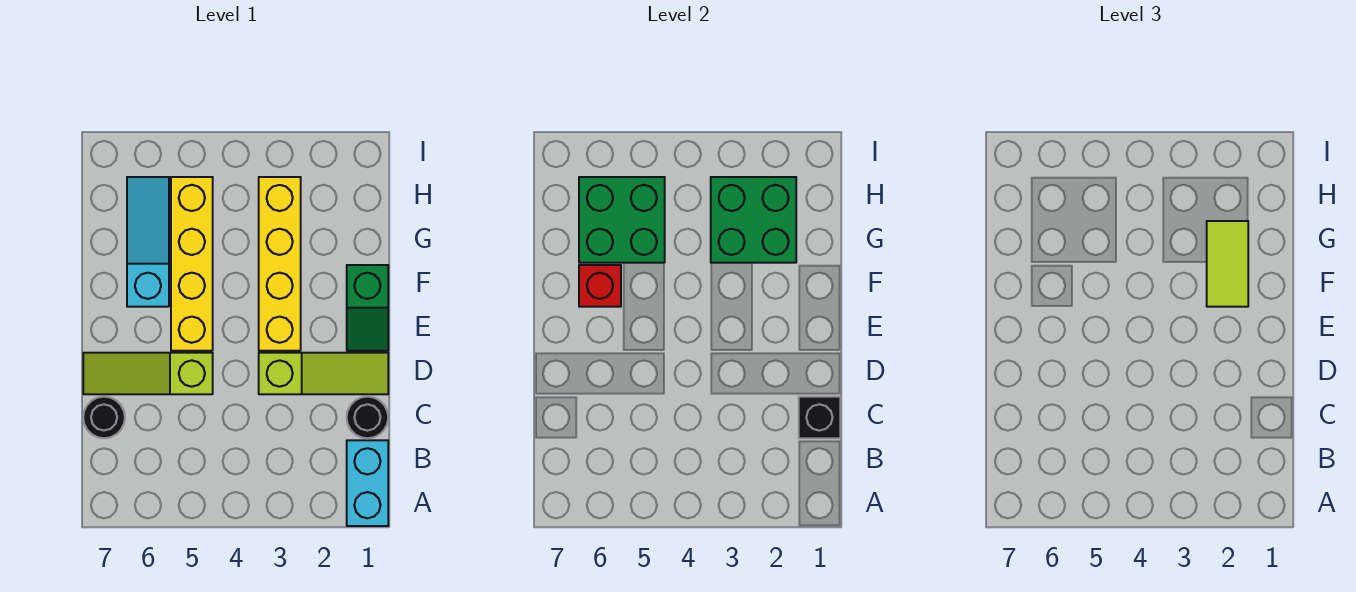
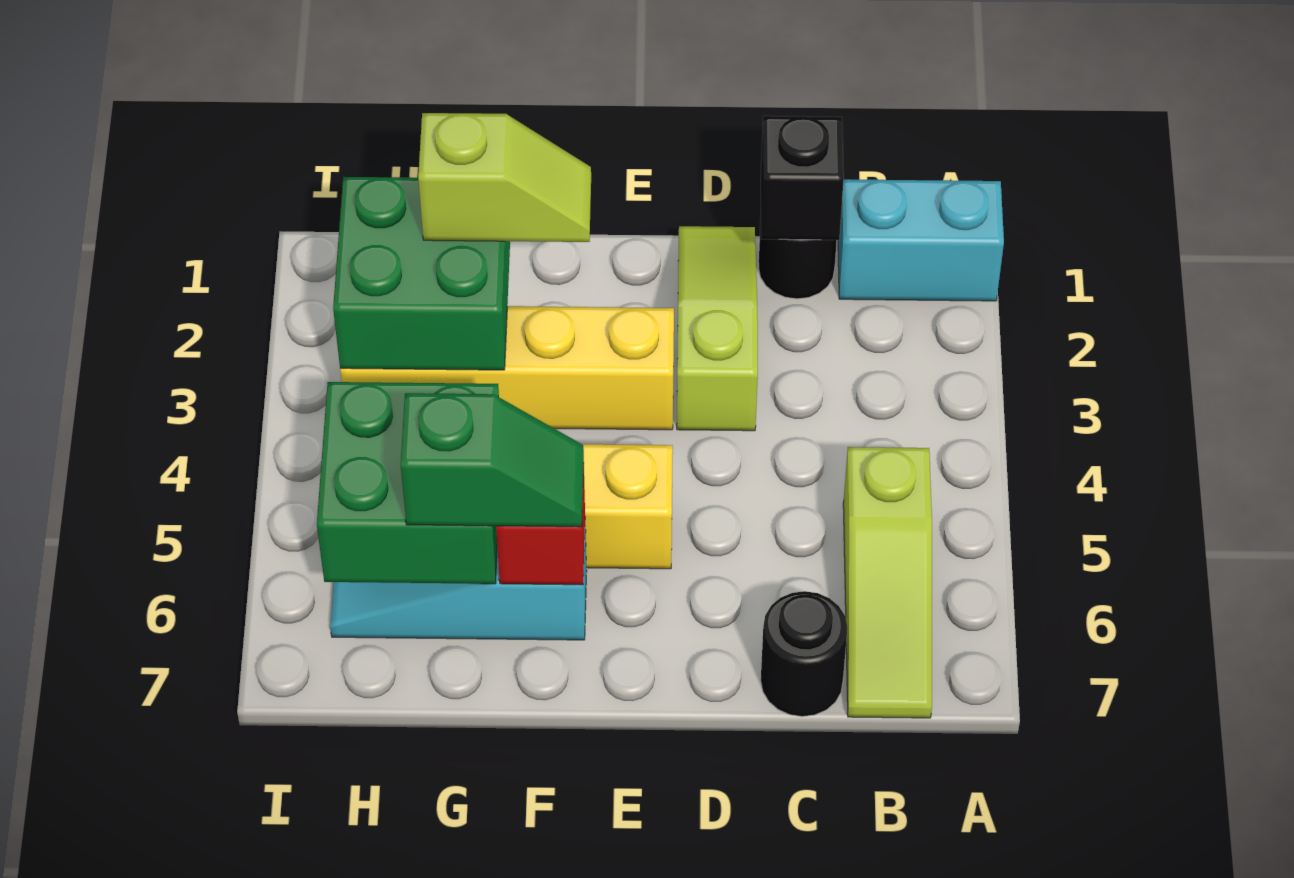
lime 1x3 slope [83,353,213,394] -> lime 1x3 slope moved to [843,447,932,718]
green 1x2 slope [347,265,388,351] -> green 1x2 slope moved to [401,393,584,527]
lime 1x2 tile [1207,221,1248,307] -> lime 1x2 slope [418,113,591,242]

